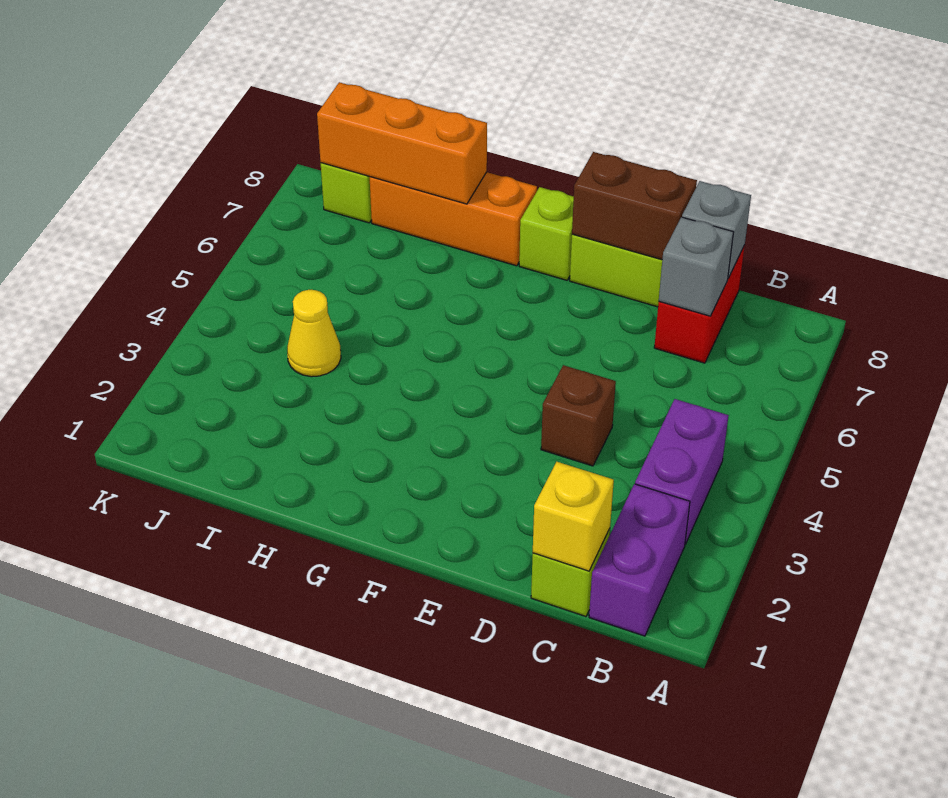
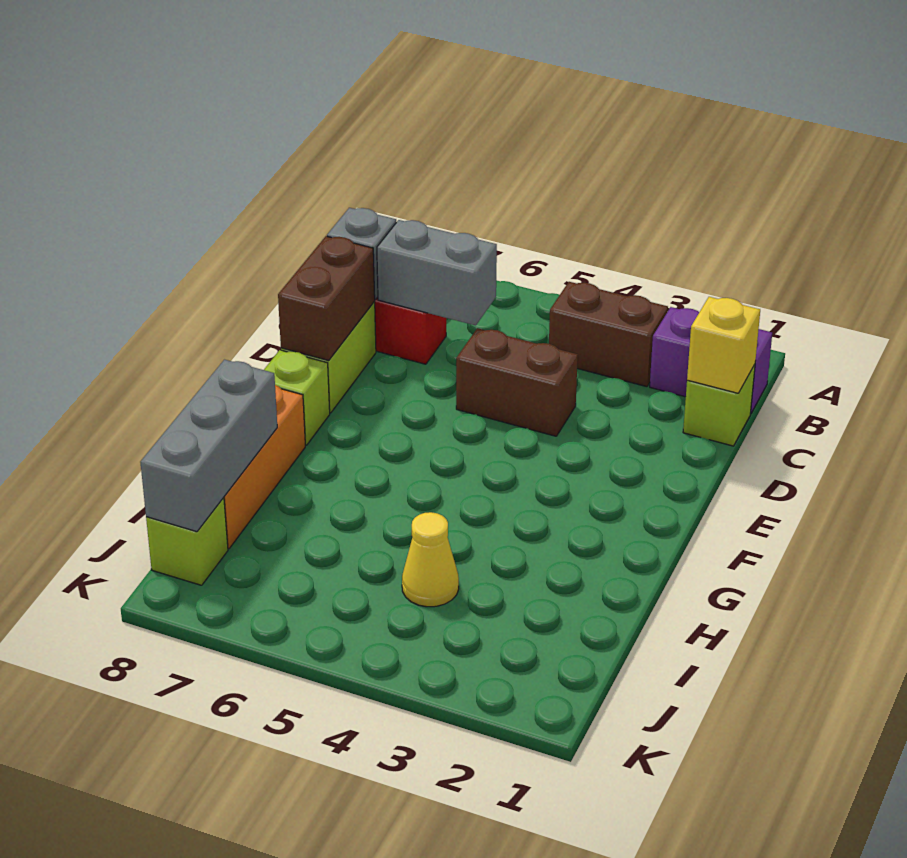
purple 1x2 brick [635,399,729,544] -> brown 1x2 brick [549,282,668,387]
grey 1x1 brick [659,217,733,316] -> grey 1x2 brick [377,220,497,325]
brown 1x1 brick [541,365,616,466] -> brown 1x2 brick [456,328,578,436]
orange 1x3 brick [317,82,487,204] -> grey 1x3 brick [140,360,277,532]

